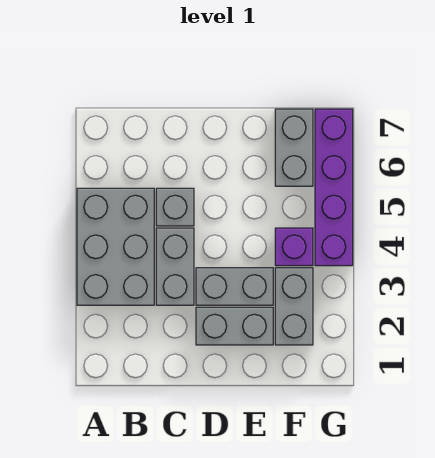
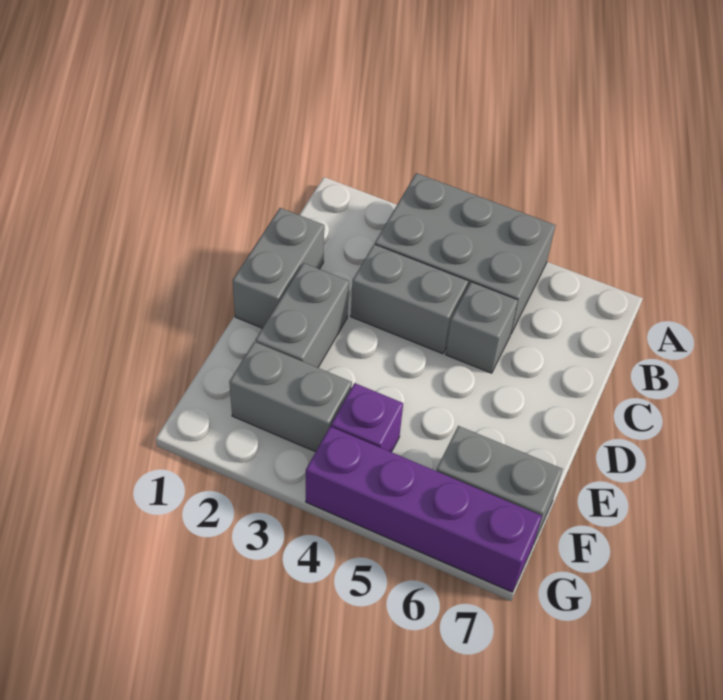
grey 1x2 brick [196,268,273,305] -> grey 1x2 brick moved to [232,208,324,328]

